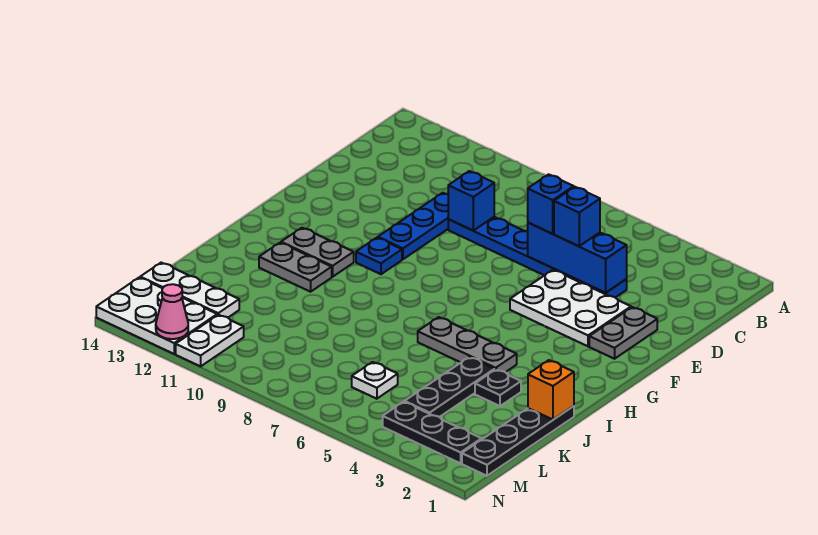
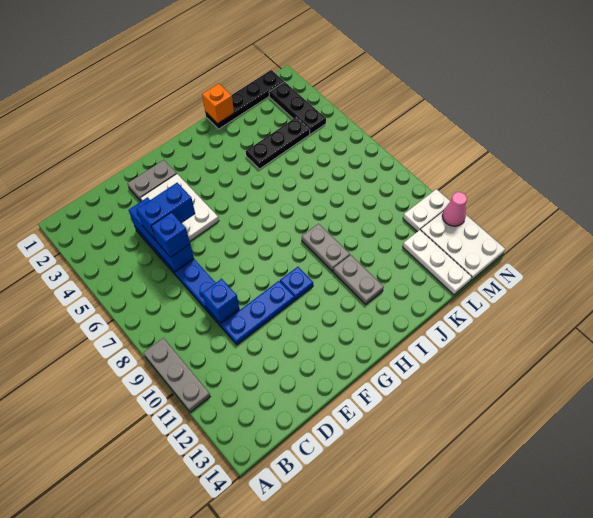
blue 1x1 brick [554,187,600,246] -> blue 1x2 brick [137,183,195,240]
grey 1x2 plate [281,228,354,277] -> grey 1x2 plate moved to [302,224,350,271]
grey 1x3 plate [418,317,517,372] -> grey 1x3 plate moved to [144,338,210,412]
black 1x1 plate [475,370,521,406] -> none
white 1x1 plate [352,362,398,399] -> none

